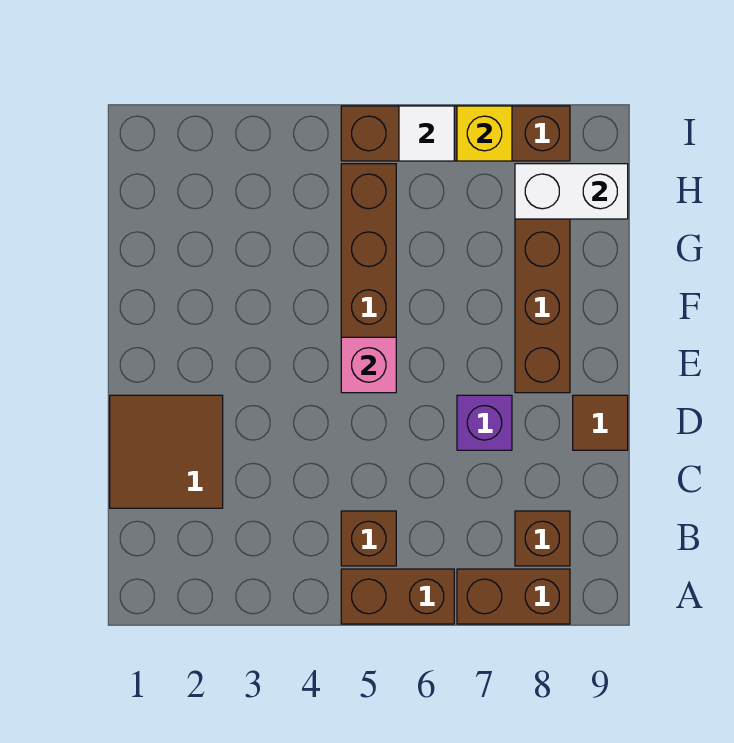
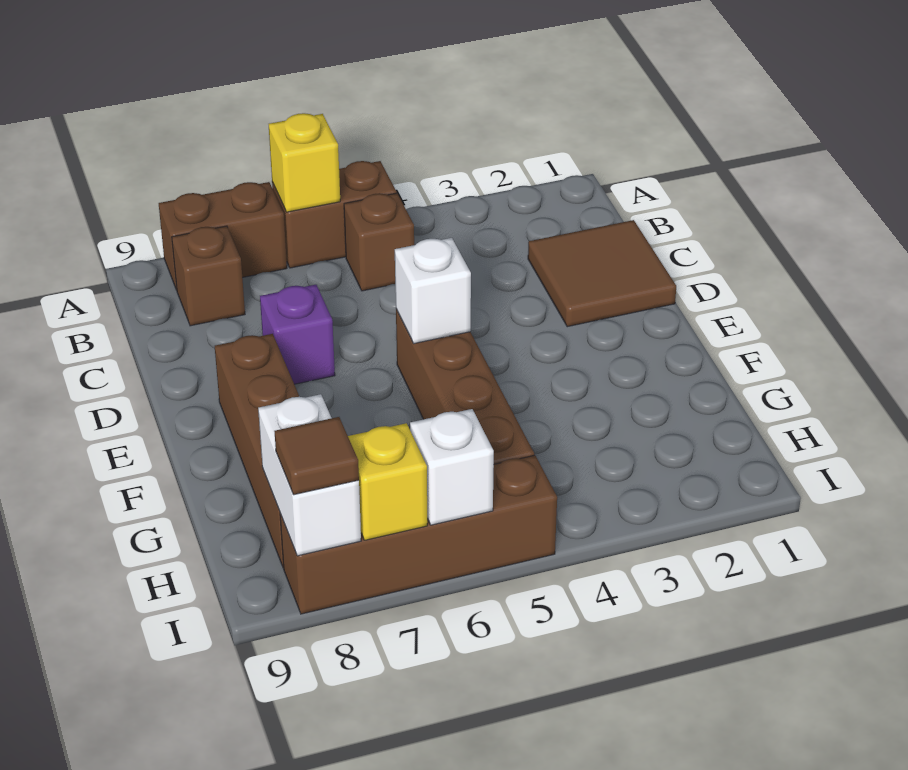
none -> yellow 1x1 brick [269,113,340,212]
brown 1x1 tile [573,395,628,450] -> brown 1x1 tile moved to [275,417,359,495]
pink 1x1 brick [341,337,396,393] -> white 1x1 brick [395,238,471,343]
white 1x2 brick [515,164,628,219] -> white 1x2 brick turned to [258,394,361,556]
white 1x1 tile [399,106,454,161] -> white 1x1 brick [410,409,494,525]

